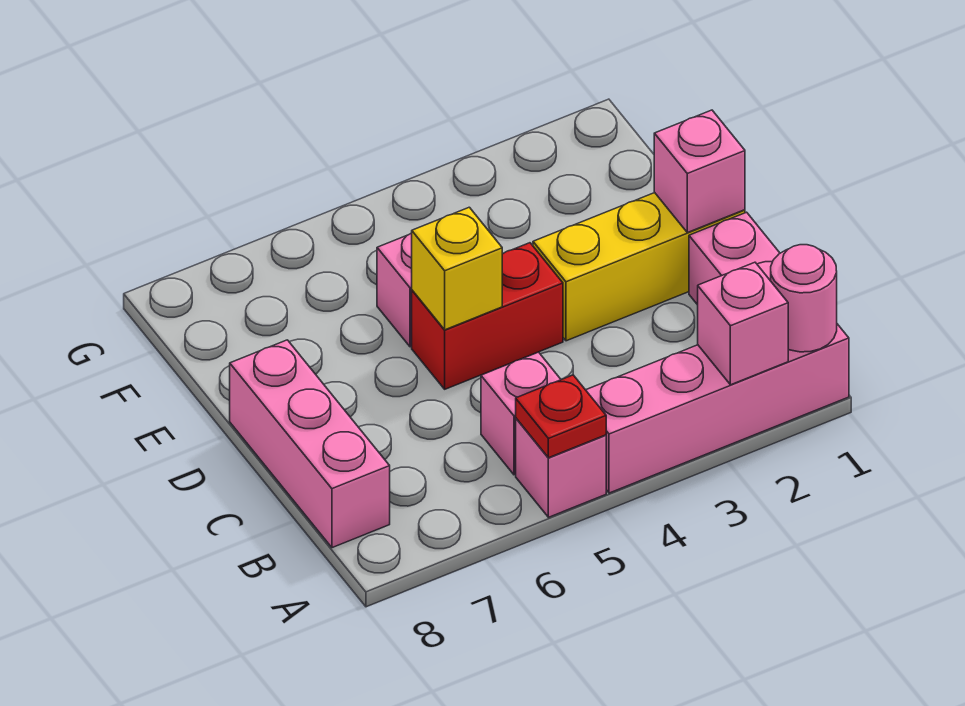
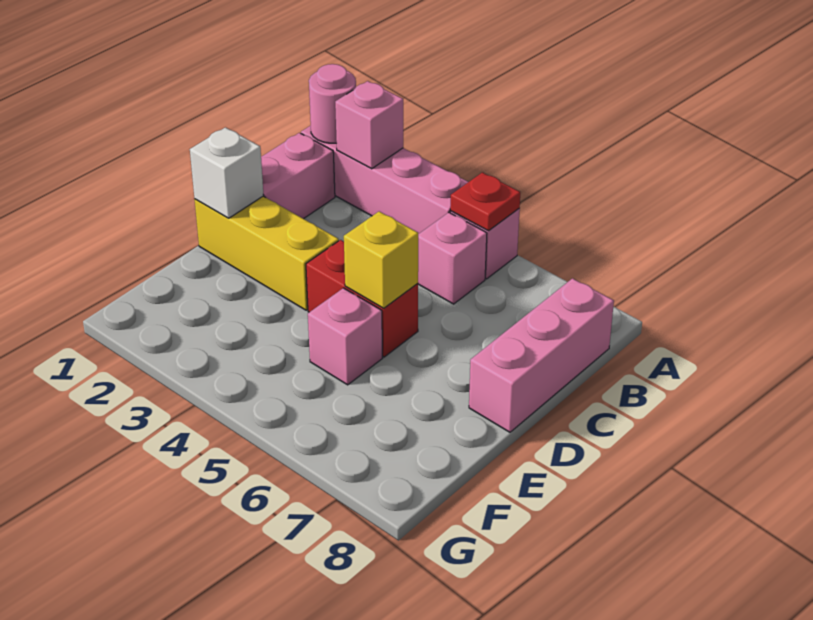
pink 1x1 brick [654,110,745,233] -> white 1x1 brick [190,127,264,218]

